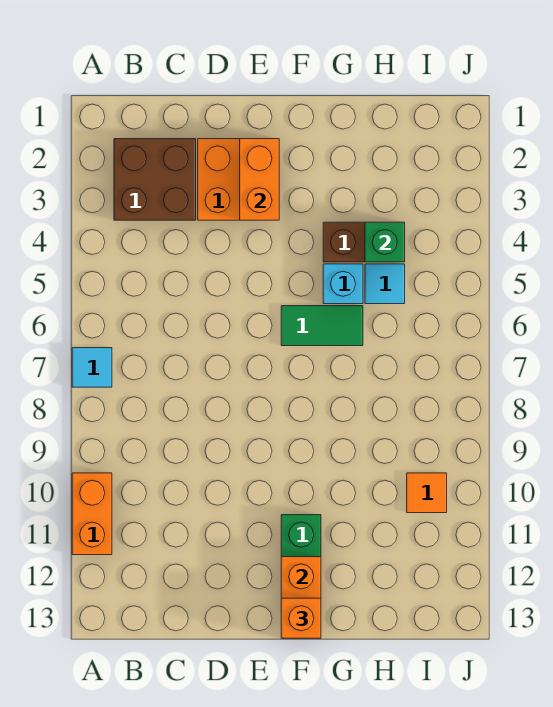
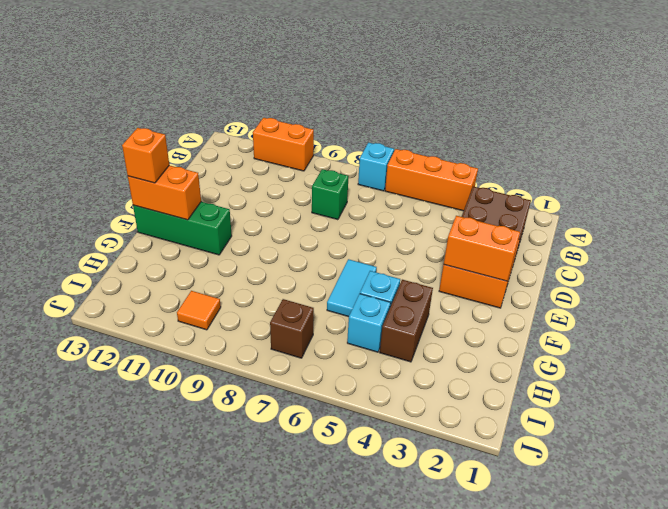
none -> orange 1x3 brick [385,149,478,211]
cyan 1x1 tile [72,348,112,387] -> cyan 1x1 brick [358,143,394,191]
green 1x2 tile [281,306,363,346] -> cyan 1x2 tile [327,259,377,317]
green 1x1 brick [365,222,405,262] -> green 1x1 brick moved to [312,169,349,220]
cyan 1x1 tile [365,264,405,304] -> cyan 1x1 brick [347,294,391,352]
none -> brown 1x1 brick [270,299,314,358]

